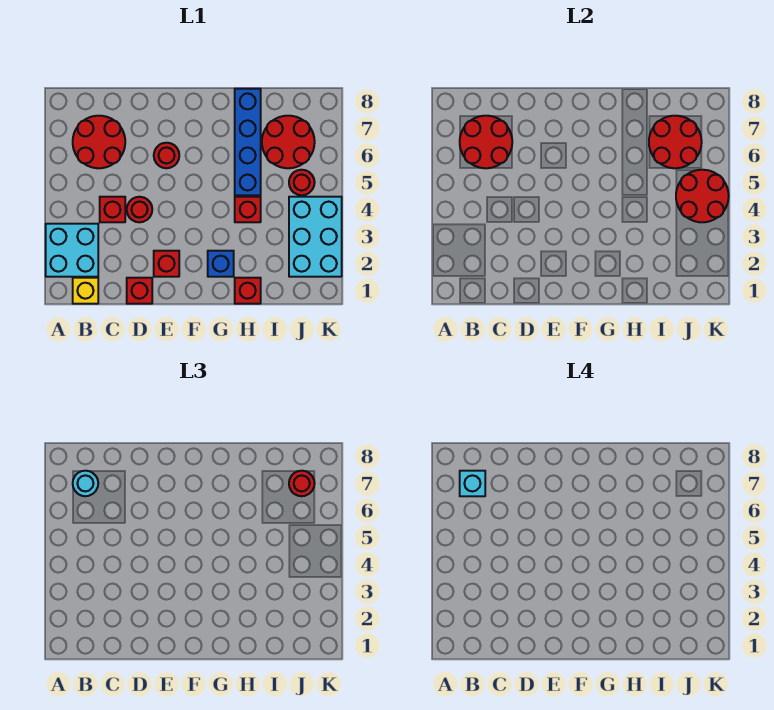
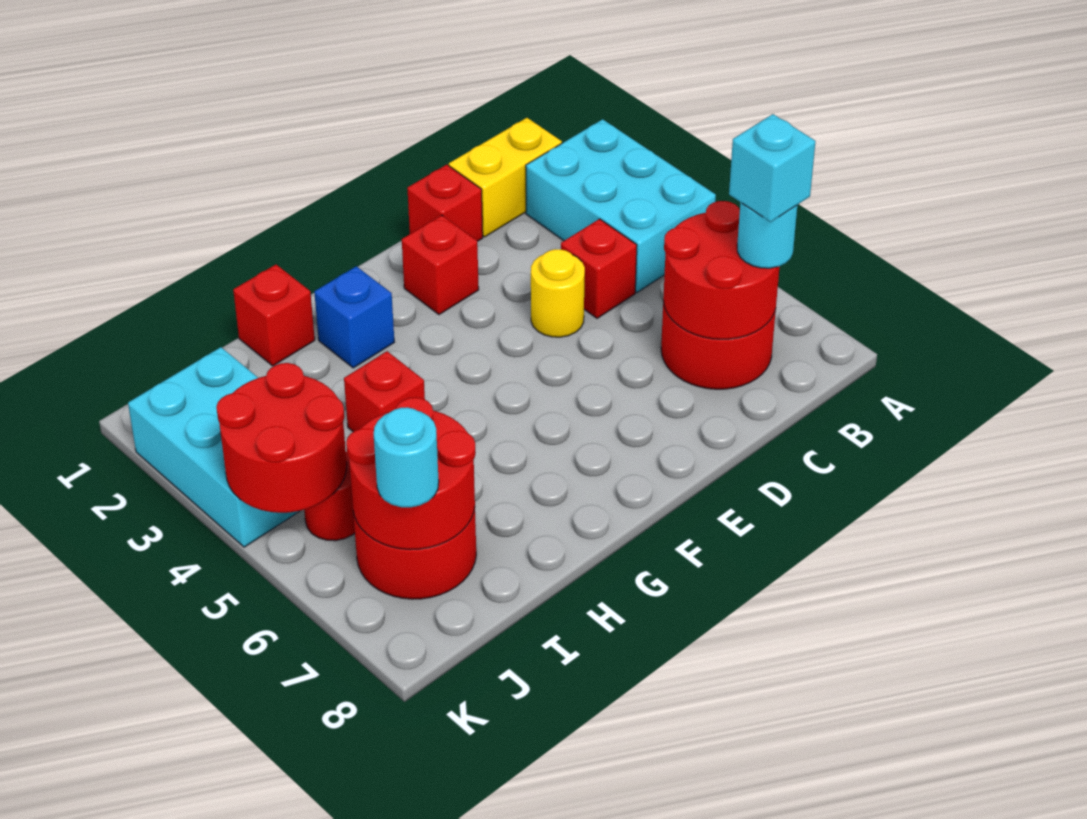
cyan 2x2 brick [46,224,98,277] -> cyan 2x3 brick [526,119,716,292]
yellow 1x1 brick [73,278,98,304] -> yellow 1x2 brick [449,118,562,237]
red 1x1 round brick [127,197,152,222] -> yellow 1x1 round brick [531,249,585,337]
red 1x1 round brick [154,143,179,168] -> none
blue 1x4 brick [235,89,261,195] -> none
red 1x1 round brick [289,471,315,496] -> cyan 1x1 round brick [374,407,439,507]

